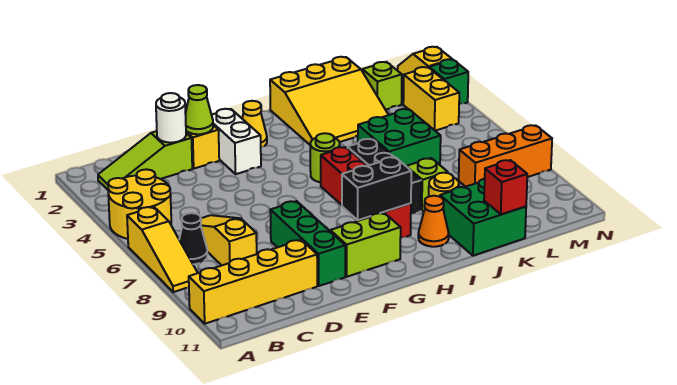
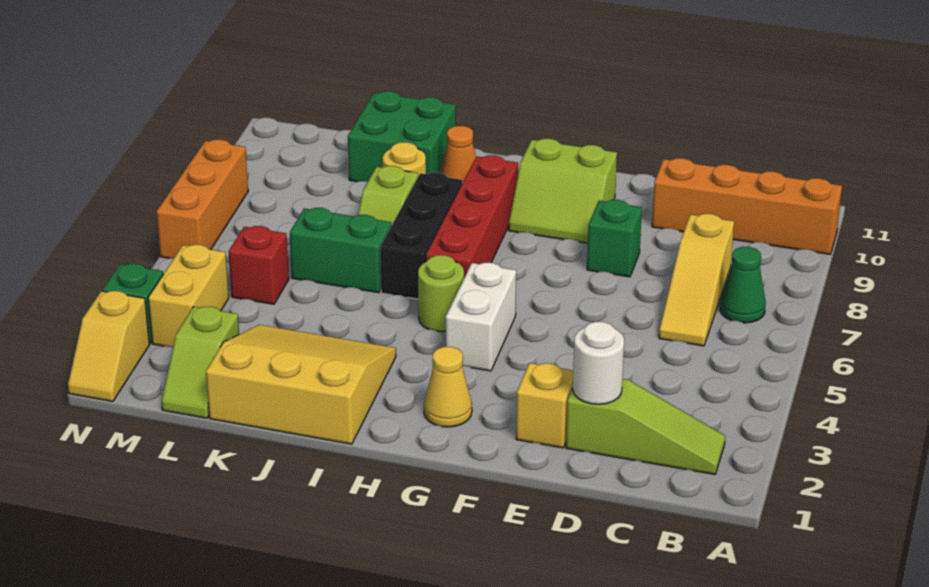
yellow 2x2 round brick [108,169,171,239] -> none
yellow 1x3 slope [127,207,197,292] -> none
yellow 1x4 brick [189,240,317,324] -> orange 1x4 brick [652,158,842,254]
black 1x1 cone [179,213,207,264] -> green 1x1 cone [720,247,766,323]
lime 1x1 cone [185,85,213,134] -> none
green 1x3 brick [270,201,345,286] -> green 1x1 brick [587,200,642,277]
white 1x2 brick [212,109,261,174] -> white 1x2 brick moved to [446,263,516,371]
black 1x2 brick [342,157,411,220] -> none
green 2x2 brick [358,109,441,166] -> green 1x2 brick [290,207,391,293]
red 1x1 brick [484,160,527,214] -> red 1x1 brick moved to [229,226,289,304]
orange 1x3 brick [459,125,552,187] -> orange 1x3 brick turned to [157,140,248,258]

